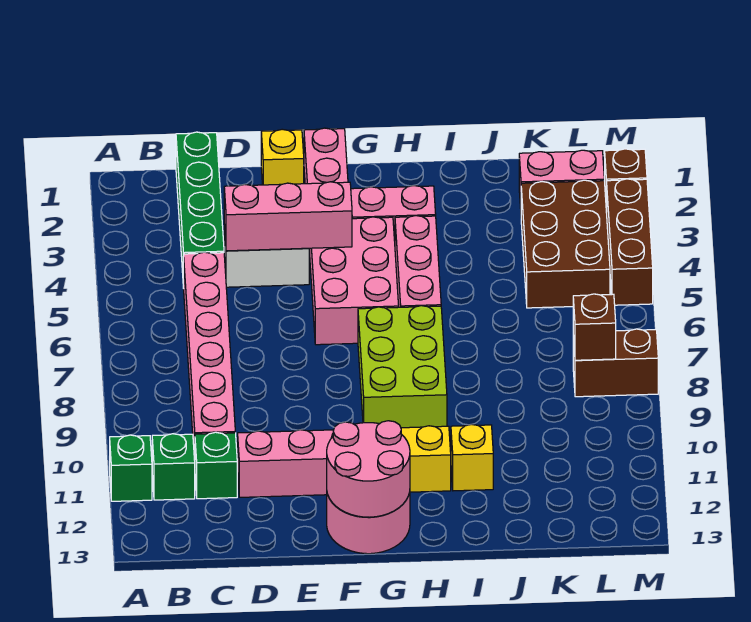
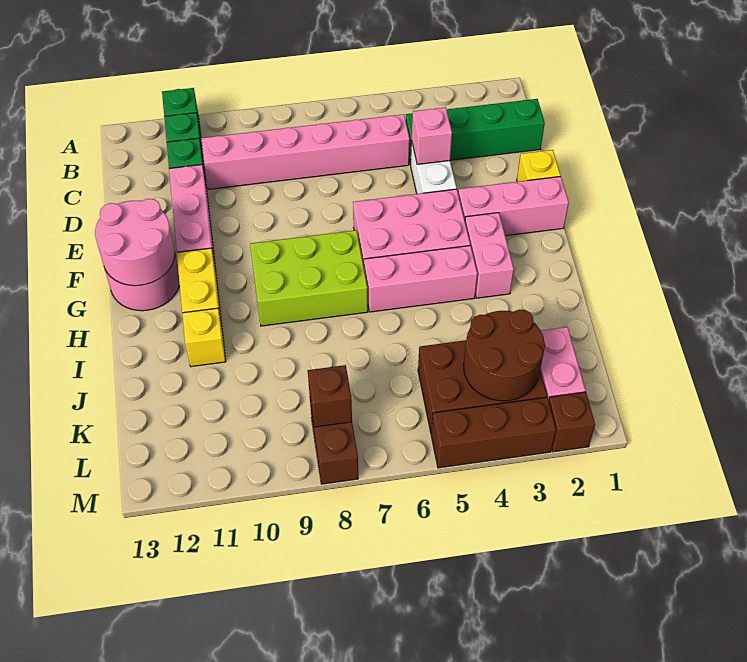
pink 1x3 brick [224,182,352,251] -> pink 1x1 brick [411,107,452,164]
none -> brown 2x2 round brick [464,310,545,401]

